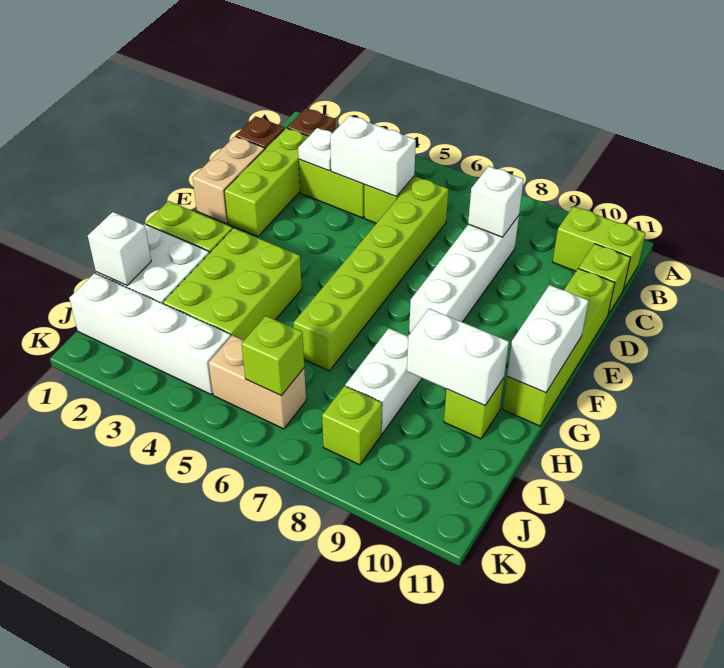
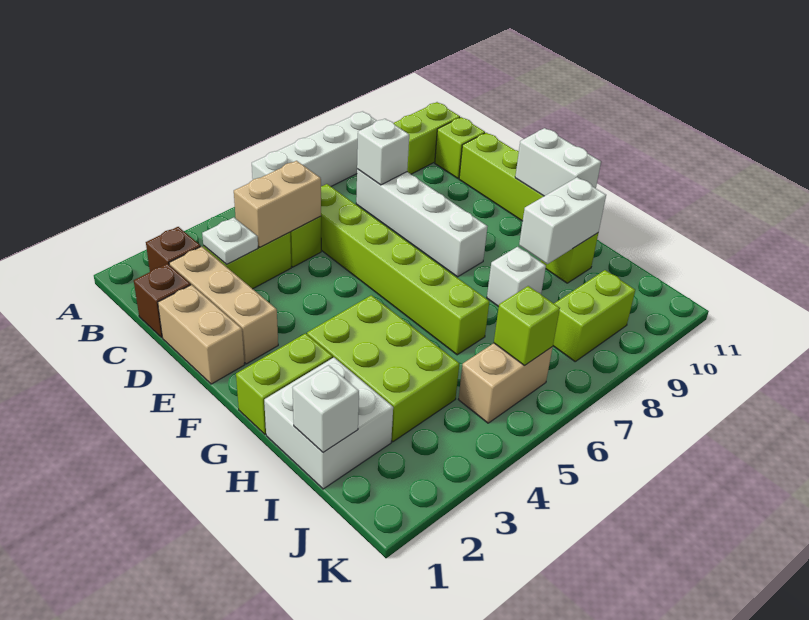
lime 1x3 brick [224,128,309,237] -> tan 1x3 brick [169,246,278,364]
white 1x2 brick [330,116,416,197] -> tan 1x2 brick [234,161,321,247]
white 1x2 brick [346,328,422,434] -> white 1x1 brick [487,247,546,307]
white 1x4 brick [69,273,231,394] -> white 1x4 brick moved to [252,111,377,186]
lime 1x1 brick [322,386,382,465] -> lime 1x2 brick [553,270,635,361]

